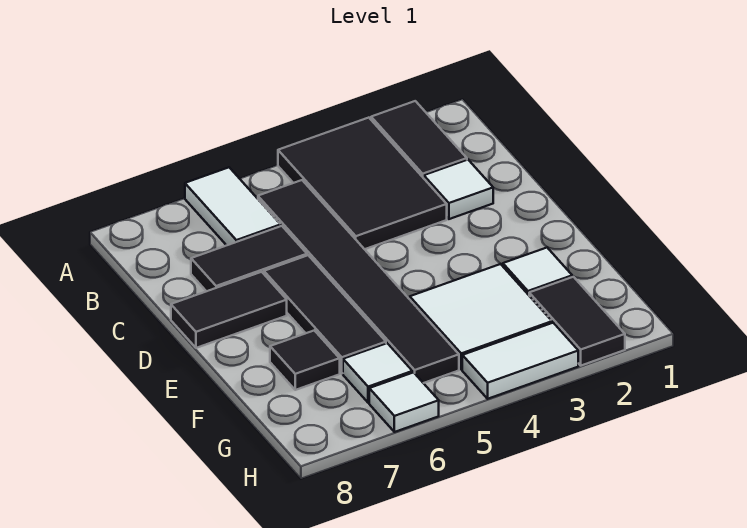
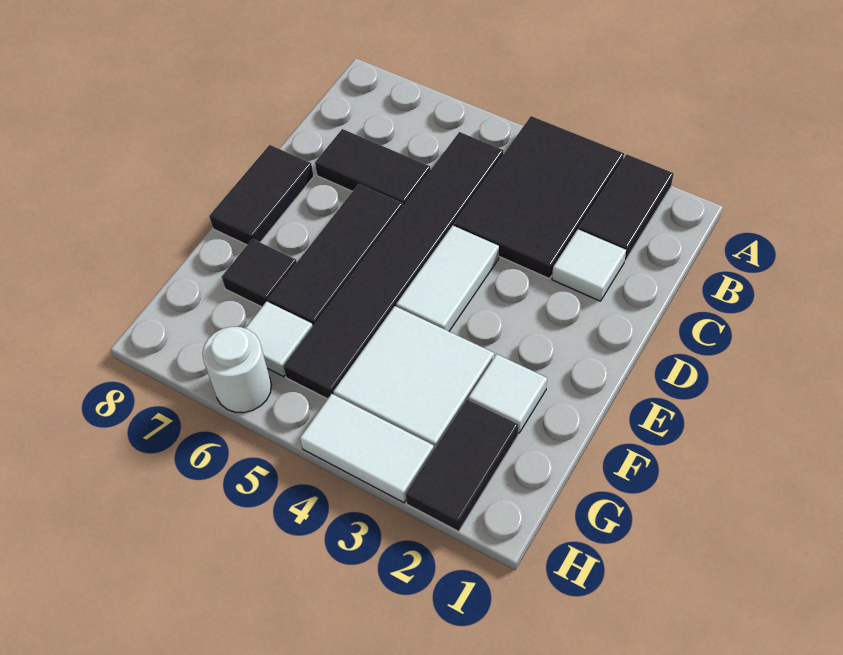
white 1x2 tile [185,167,281,245] -> white 1x2 tile moved to [396,225,499,331]
black 1x2 tile [171,272,287,348] -> black 1x2 tile turned to [209,145,314,245]
white 1x1 tile [369,373,439,432] -> white 1x1 round brick [202,327,272,413]

